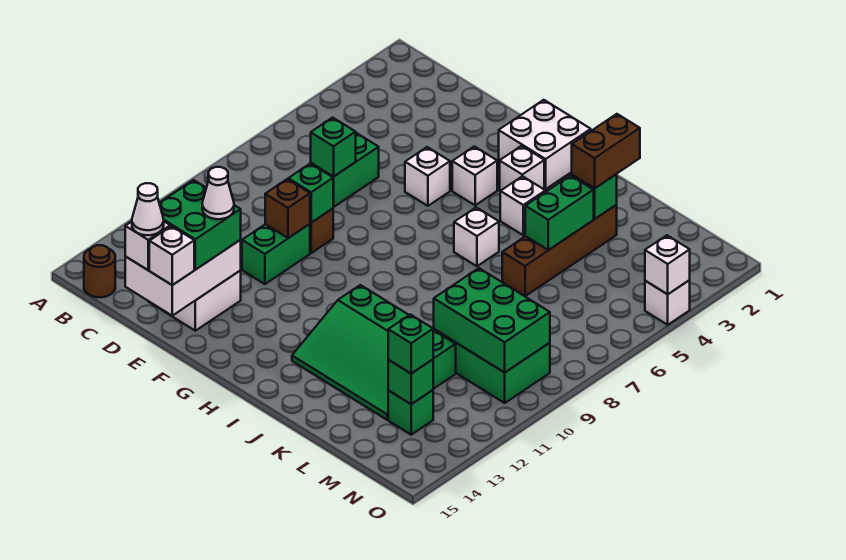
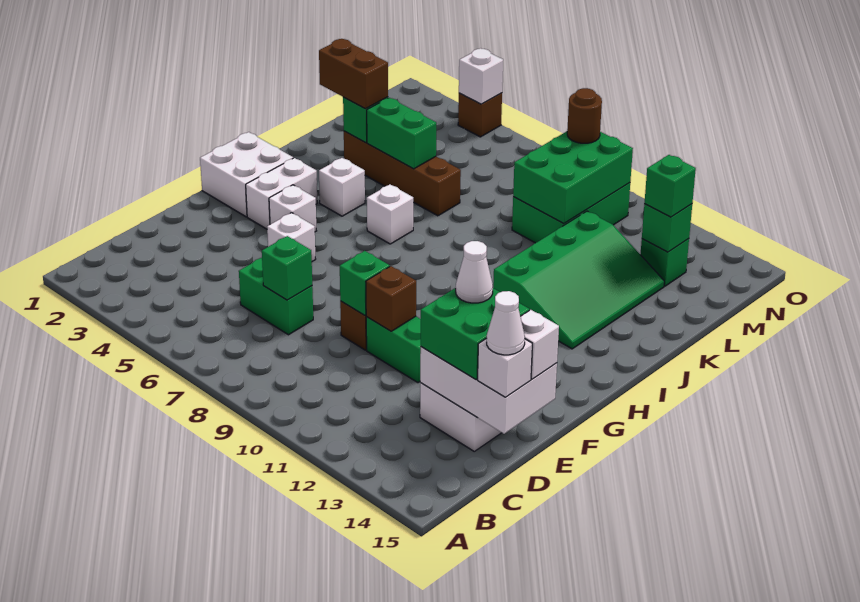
brown 1x1 round brick [84,245,115,297] -> brown 1x1 round brick moved to [567,88,602,143]
white 1x1 brick [500,146,544,191] -> white 1x2 brick [246,158,317,229]
white 1x1 brick [645,280,690,325] -> brown 1x1 brick [458,93,502,137]

